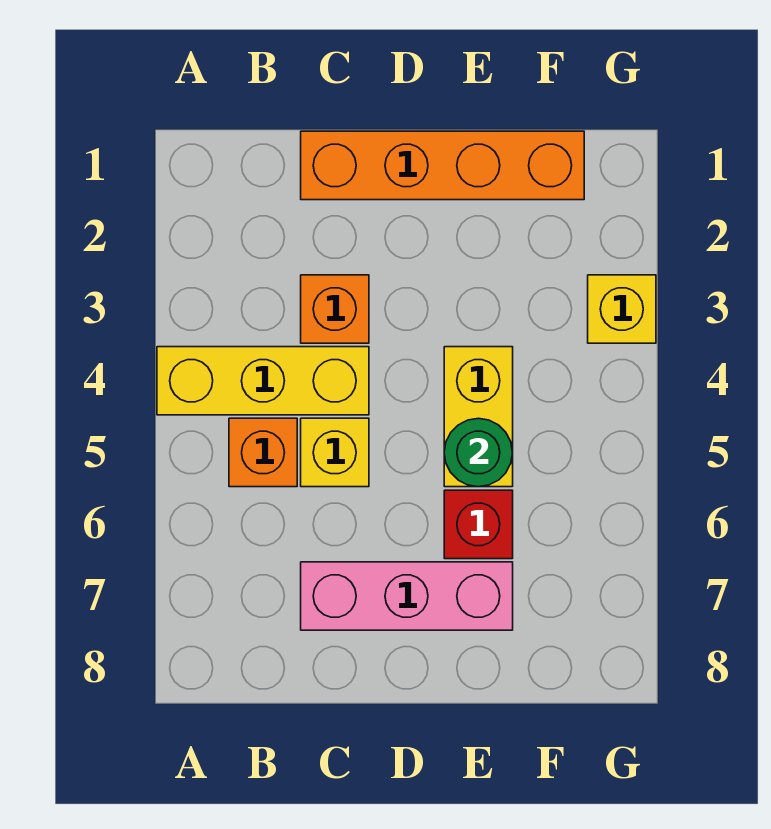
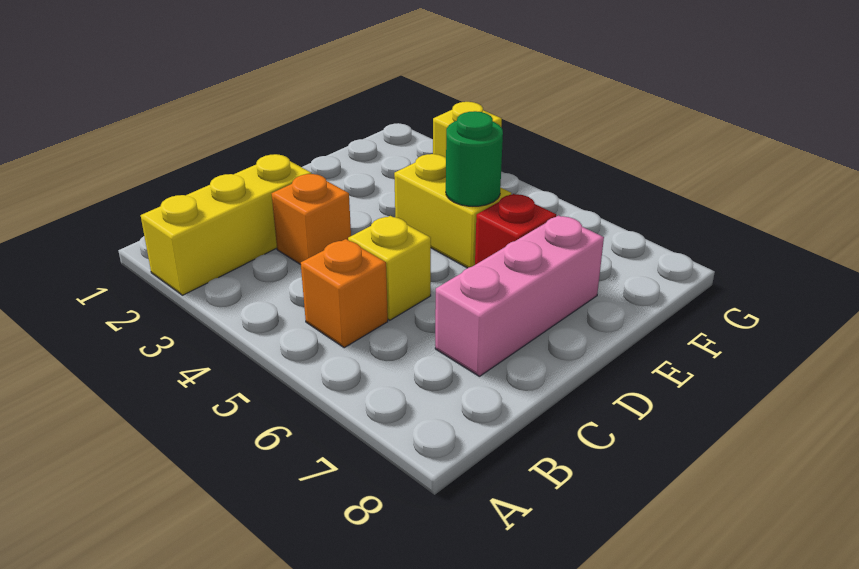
yellow 1x3 brick [157,347,369,415] -> yellow 1x3 brick moved to [141,154,312,295]
orange 1x4 brick [301,131,584,200] -> none

